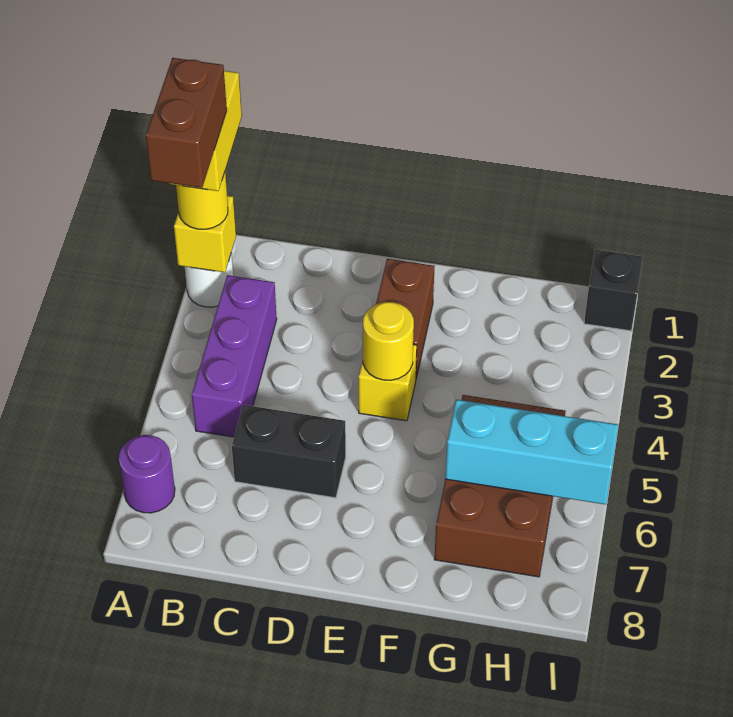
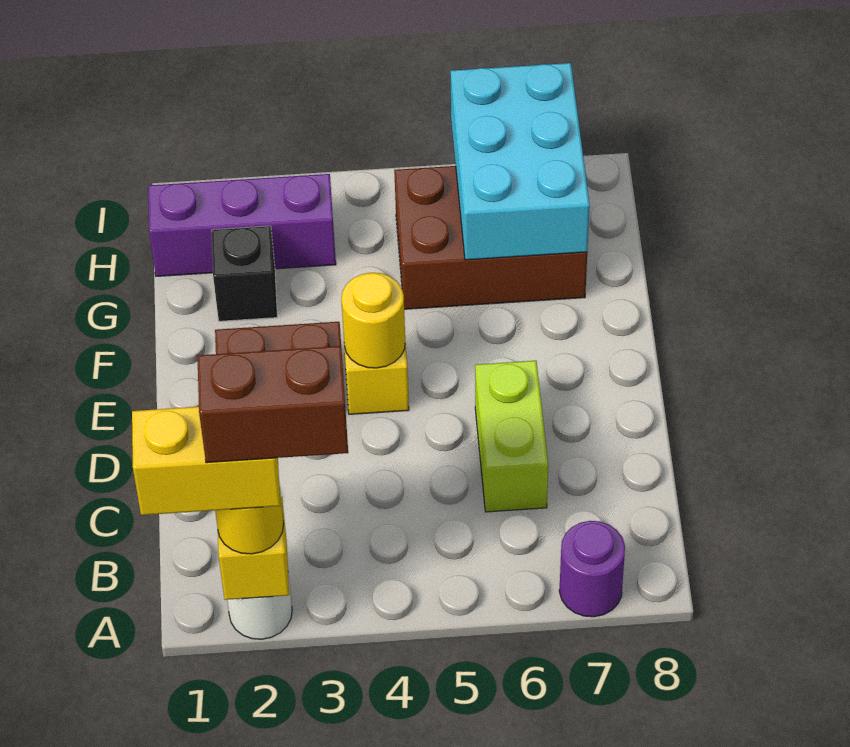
purple 1x3 brick [192,275,277,437] -> purple 1x3 brick moved to [148,174,336,276]
black 1x2 brick [232,405,346,498] -> lime 1x2 brick [475,361,548,512]
cyan 1x3 brick [445,400,618,505] -> cyan 2x3 brick [450,63,590,260]
black 1x1 brick [584,250,643,331] -> black 1x1 brick moved to [212,226,277,321]

